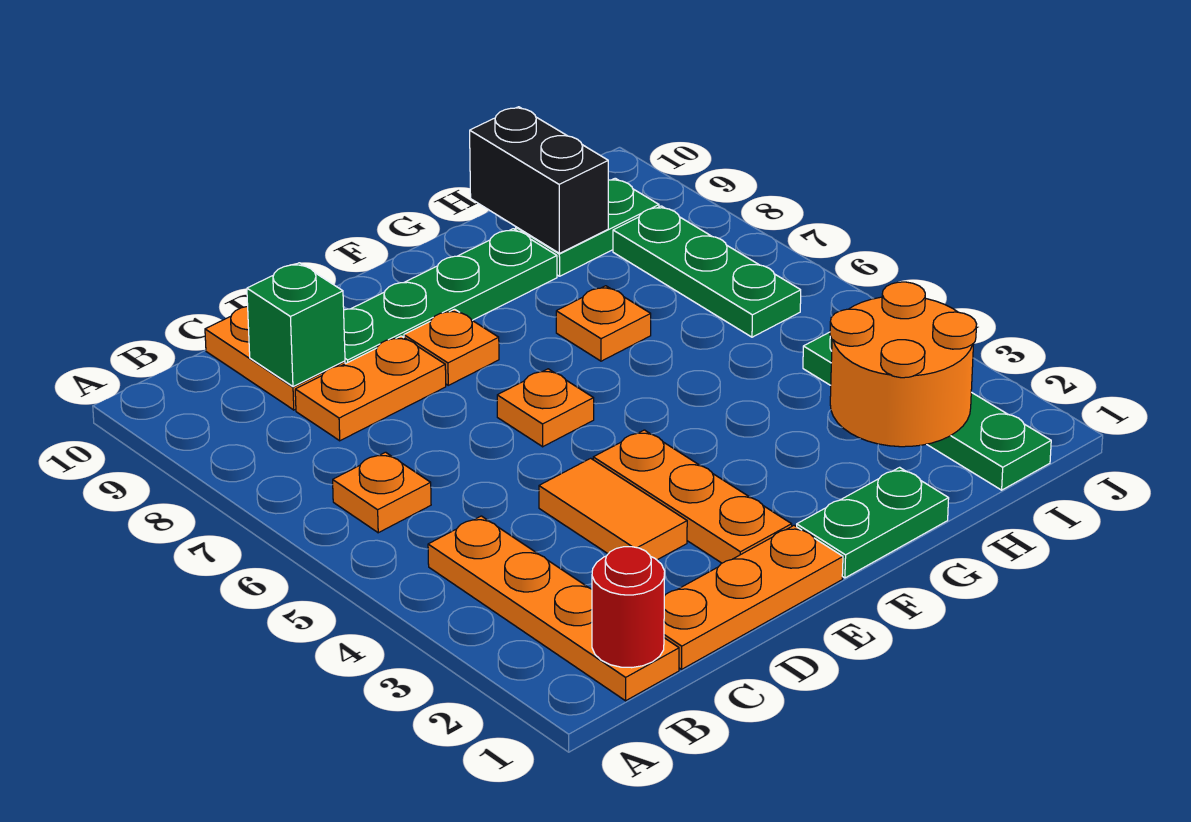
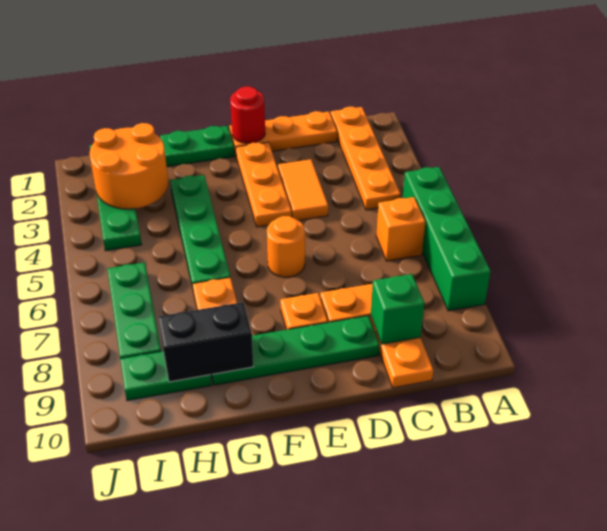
none -> green 1x4 brick [403,167,491,311]
red 1x1 round brick [592,547,665,668] -> red 1x1 round brick moved to [230,87,265,143]
orange 1x1 plate [333,452,431,533] -> orange 1x1 brick [376,197,425,261]
orange 1x1 plate [497,369,594,447] -> orange 1x1 round brick [267,216,305,277]
none -> green 1x4 plate [170,175,230,293]
black 1x2 brick [470,107,608,253] -> black 1x2 brick turned to [159,302,253,382]

